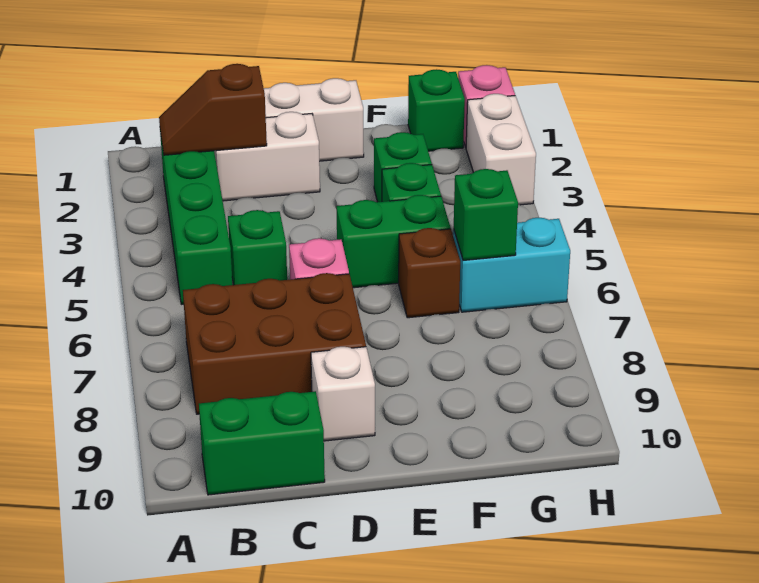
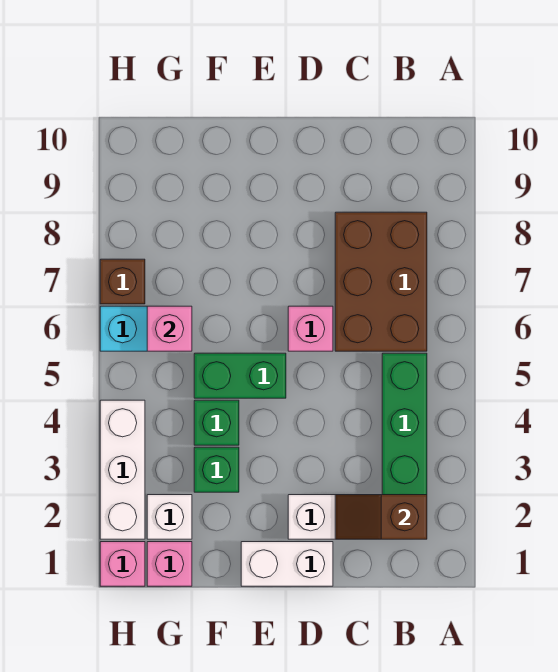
brown 1x2 slope [159,64,267,155] -> brown 1x2 slope turned to [335,495,427,539]
brown 2x3 brick [183,273,366,414] -> brown 2x3 brick turned to [335,212,427,351]
green 1x2 brick [199,391,325,495] -> none
green 1x1 brick [228,210,287,285] -> none
white 1x1 brick [311,347,375,441] -> white 1x1 brick moved to [147,495,192,539]
brown 1x1 brick [399,228,460,318] -> brown 1x1 brick moved to [100,259,145,304]
green 1x1 brick [408,69,465,151] -> pink 1x1 brick [147,542,192,586]
green 1x1 brick [454,169,518,260] -> pink 1x1 brick [147,306,192,351]
white 1x2 brick [466,94,536,205] -> white 1x3 brick [100,400,145,539]

